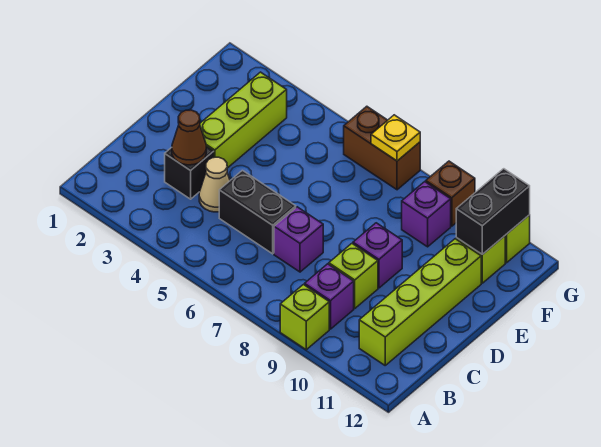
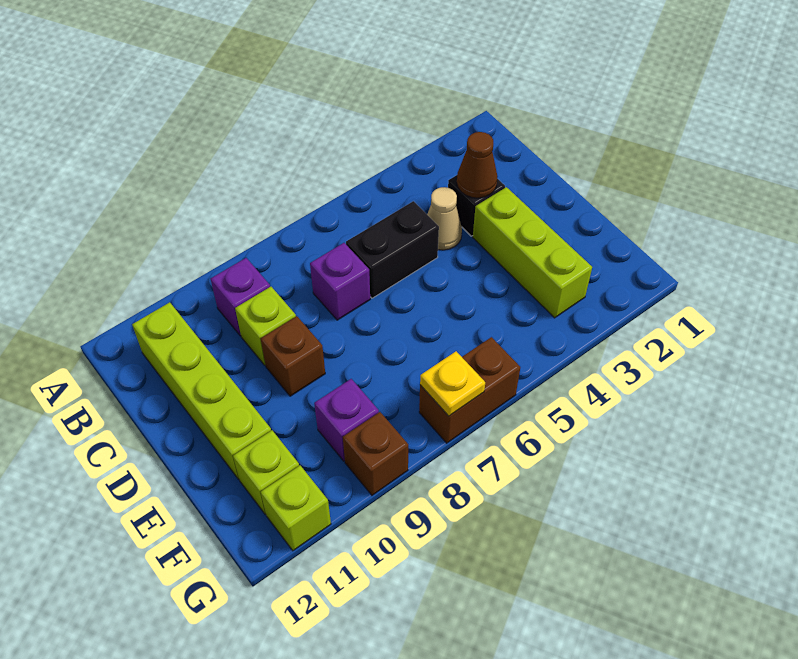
lime 1x1 brick [280,285,329,350] -> none
purple 1x1 brick [353,223,402,288] -> brown 1x1 brick [261,316,325,396]
black 1x2 brick [456,169,530,254] -> none

